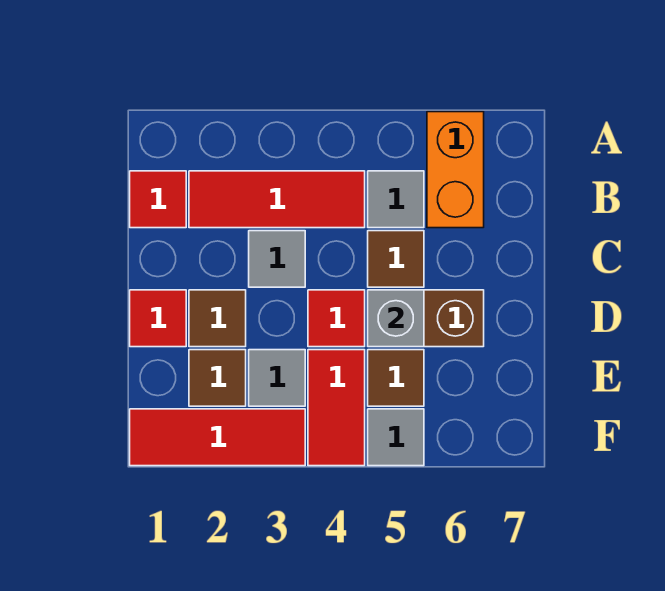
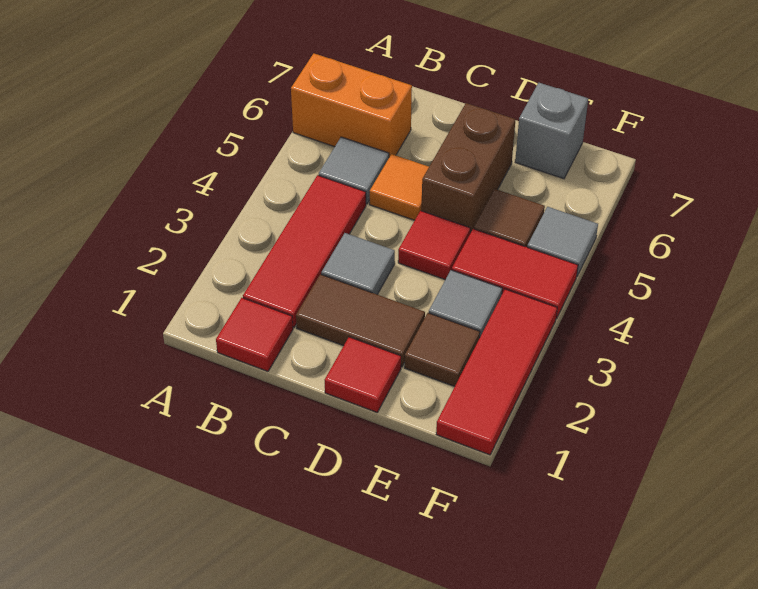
brown 1x1 tile [368,231,424,287] -> orange 1x1 tile [370,154,429,220]
brown 1x1 tile [189,290,246,347] -> brown 1x2 tile [296,274,425,367]
grey 1x1 brick [368,290,424,347] -> grey 1x1 brick moved to [515,83,588,179]

